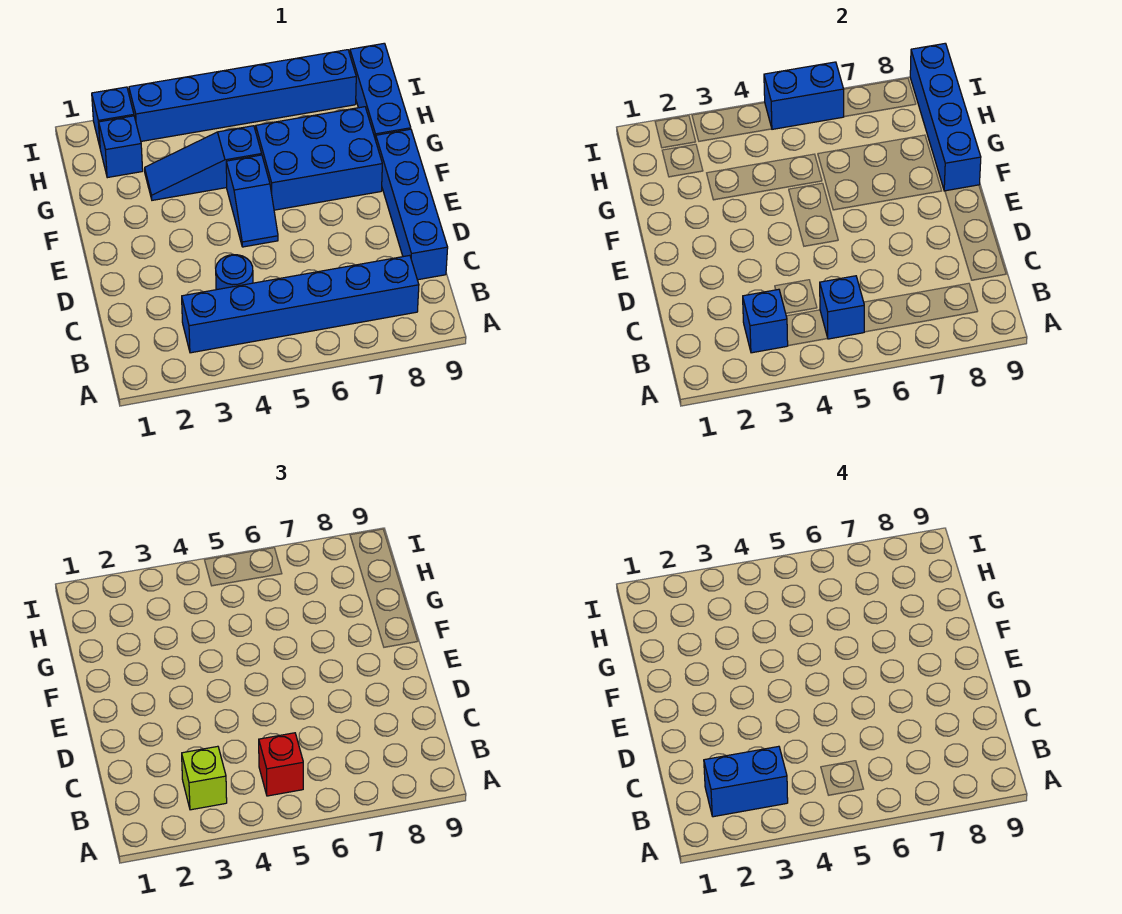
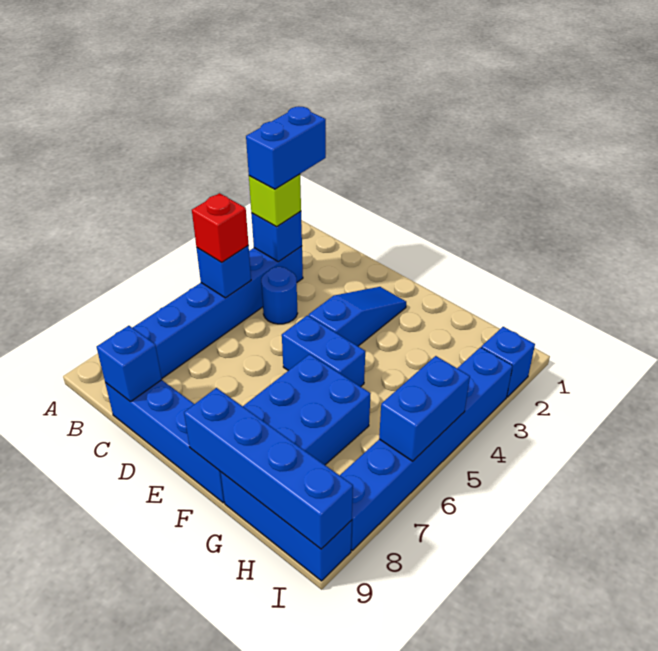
blue 1x2 slope [226,155,278,247] -> blue 1x2 brick [282,315,365,387]
blue 1x3 slope [145,126,262,200] -> blue 1x3 slope moved to [309,287,406,346]
blue 1x1 brick [99,116,143,178] -> blue 1x1 brick moved to [97,326,162,402]

